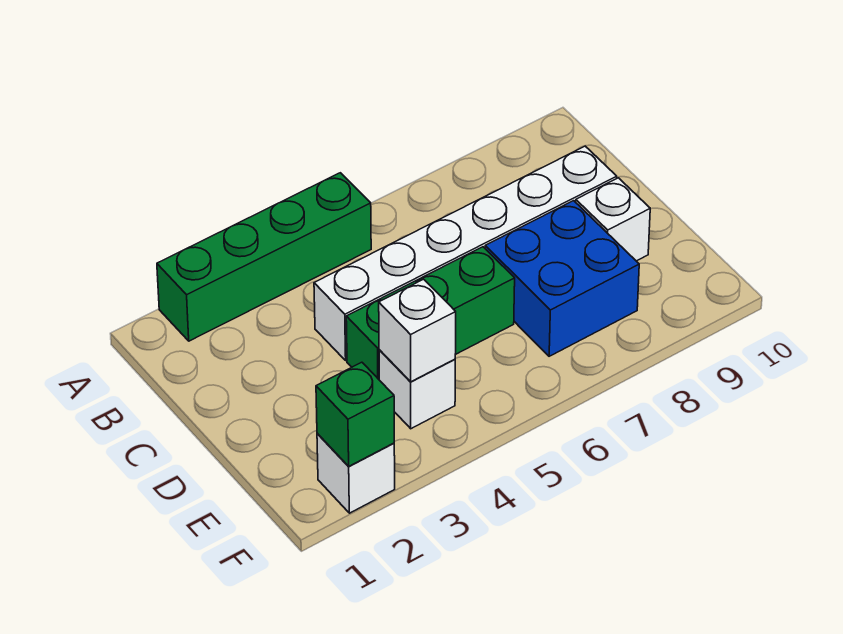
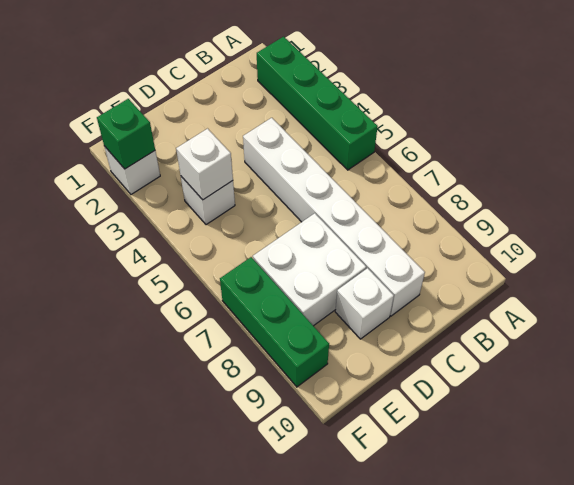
green 1x3 brick [346,247,515,379] -> green 1x3 brick moved to [220,257,329,387]
blue 2x2 brick [485,201,639,356] -> white 2x2 brick [253,213,366,326]

